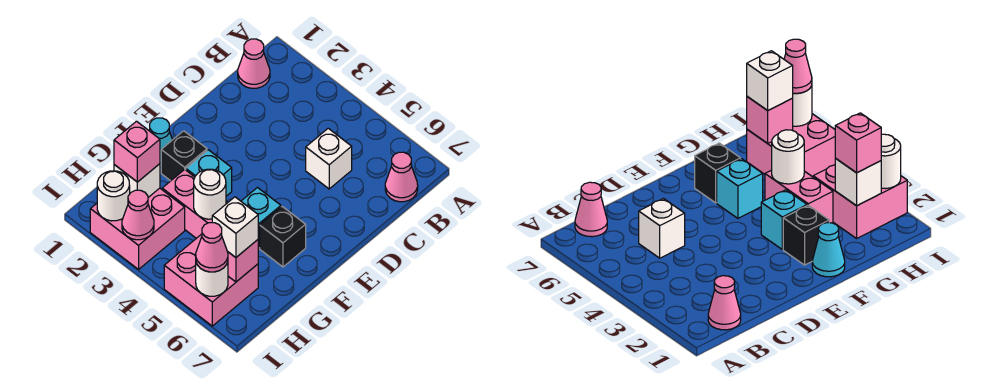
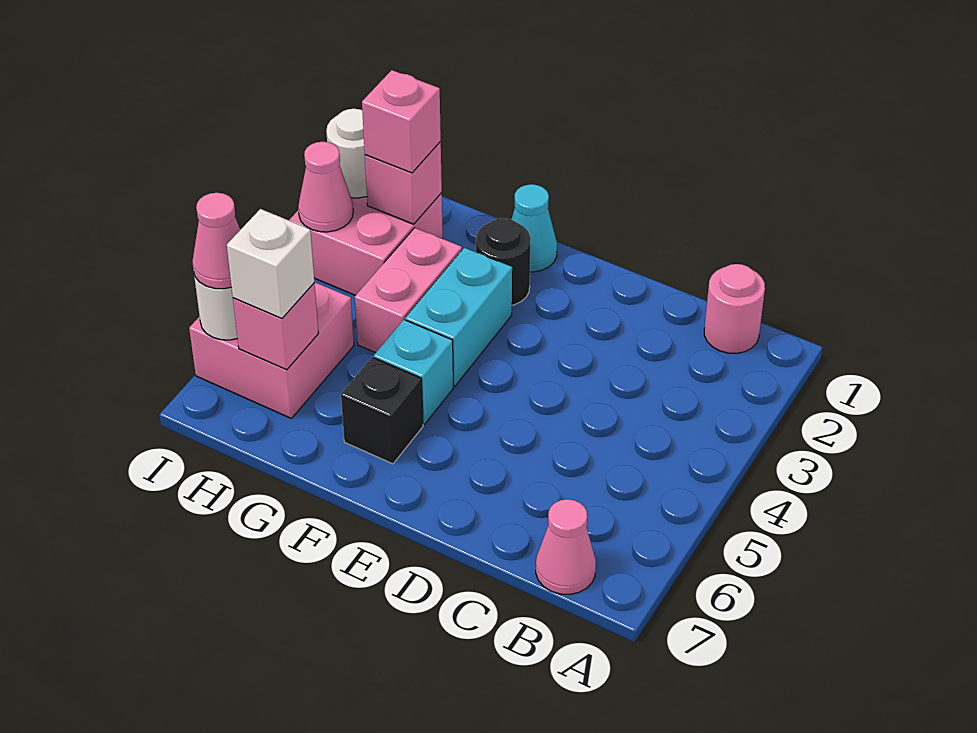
pink 1x1 cone [238,39,270,88] -> pink 1x1 round brick [704,264,765,353]
white 1x1 brick [306,128,352,189] -> none
black 1x1 brick [161,131,207,181] -> black 1x1 round brick [476,218,531,305]
cyan 1x1 brick [186,150,232,196] -> cyan 1x2 brick [405,248,512,386]
white 1x1 round brick [194,169,226,219] -> none
white 1x1 brick [114,164,160,197] -> pink 1x1 brick [365,142,442,224]

